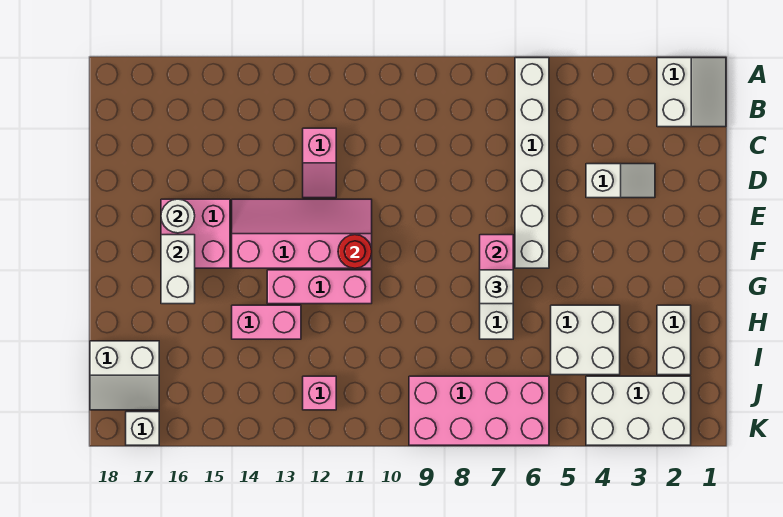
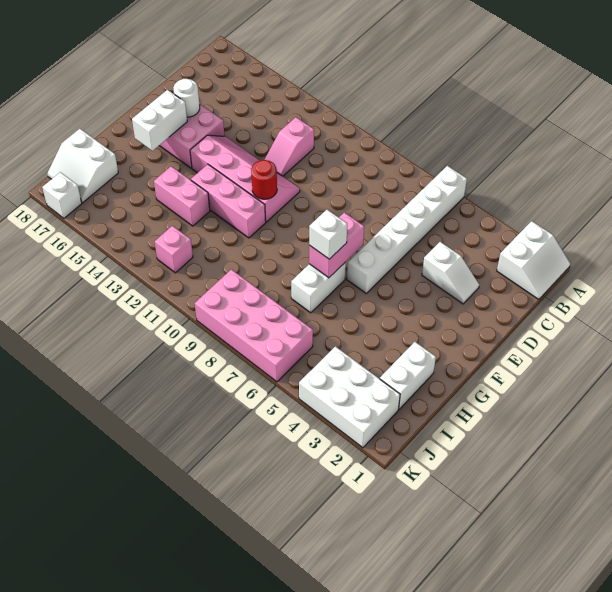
white 2x2 brick [551,305,620,375] -> none

